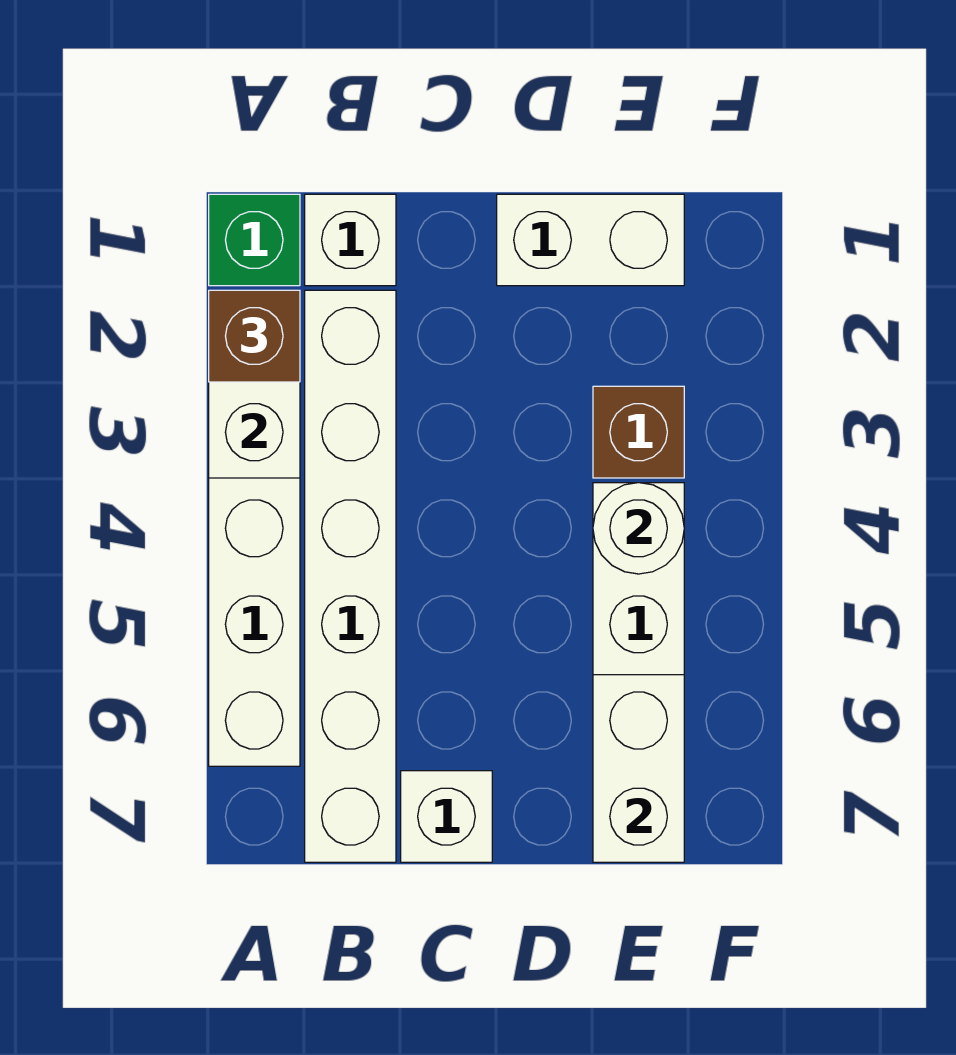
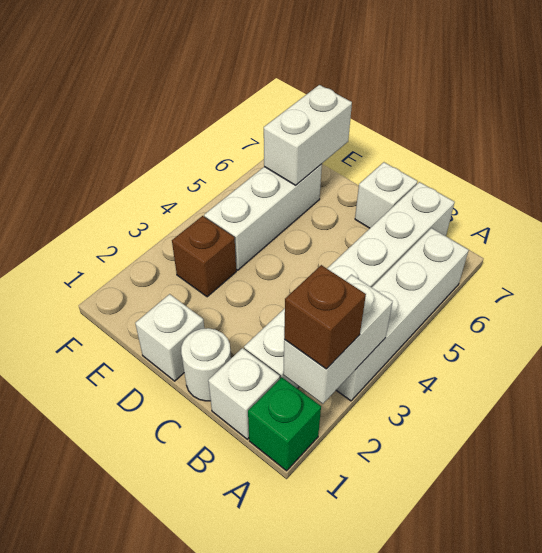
white 1x2 brick [497,194,684,286] -> white 1x1 brick [135,294,204,381]
white 1x1 round brick [593,483,684,574] -> white 1x1 round brick moved to [181,328,231,401]

